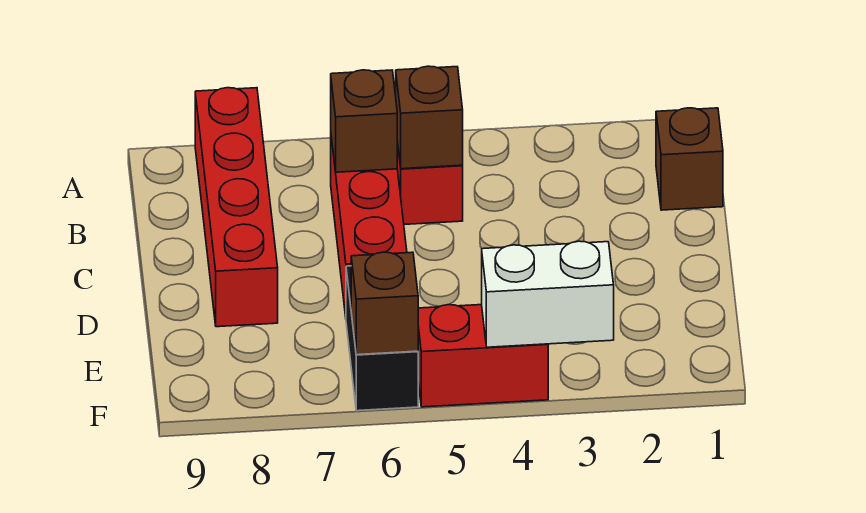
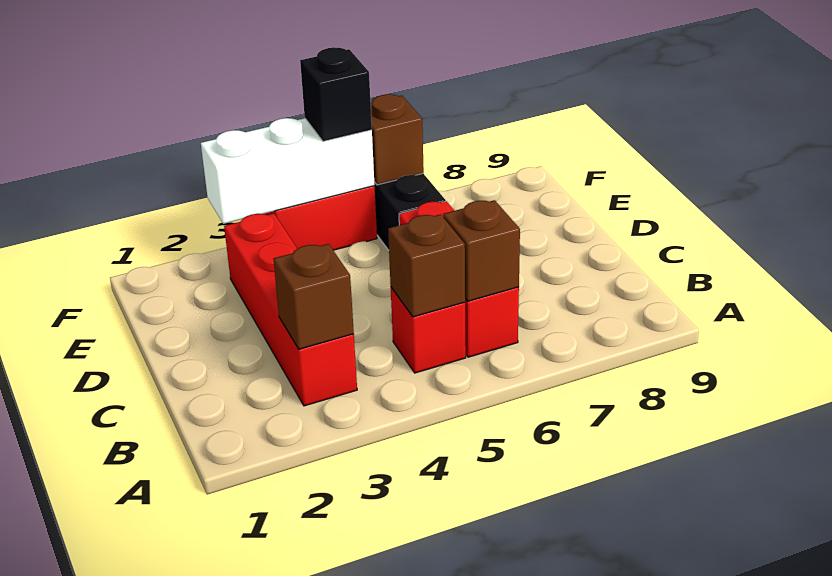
red 1x4 brick [195,88,278,327] -> red 1x4 brick moved to [224,213,357,406]
brown 1x1 brick [656,108,723,210] -> brown 1x1 brick moved to [274,244,354,349]
white 1x2 brick [482,241,614,347] -> white 1x3 brick [201,118,375,224]
none -> black 1x1 brick [300,47,372,142]

